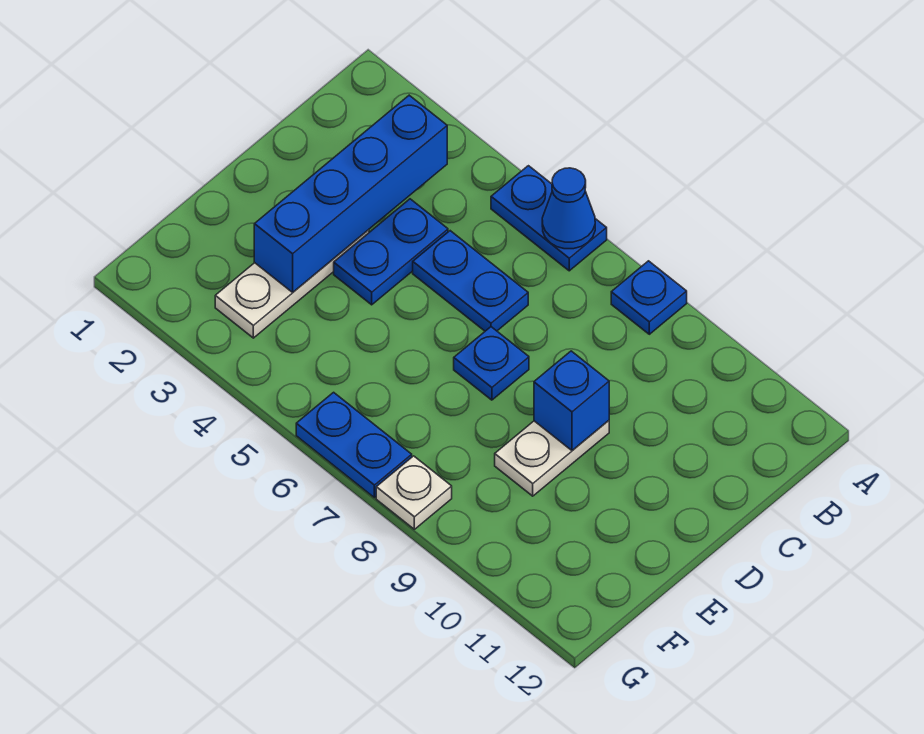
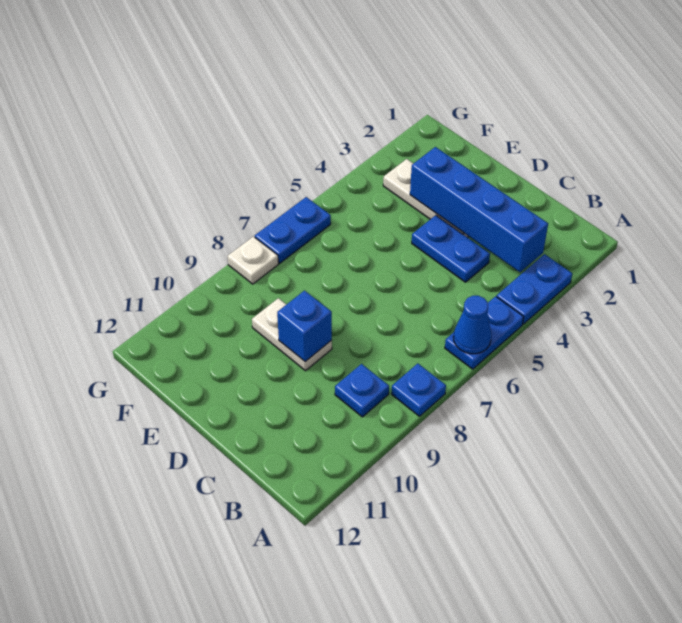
blue 1x2 plate [413,231,528,331] -> blue 1x2 plate moved to [497,254,572,324]
blue 1x1 plate [454,327,529,400] -> blue 1x1 plate moved to [335,364,389,417]

